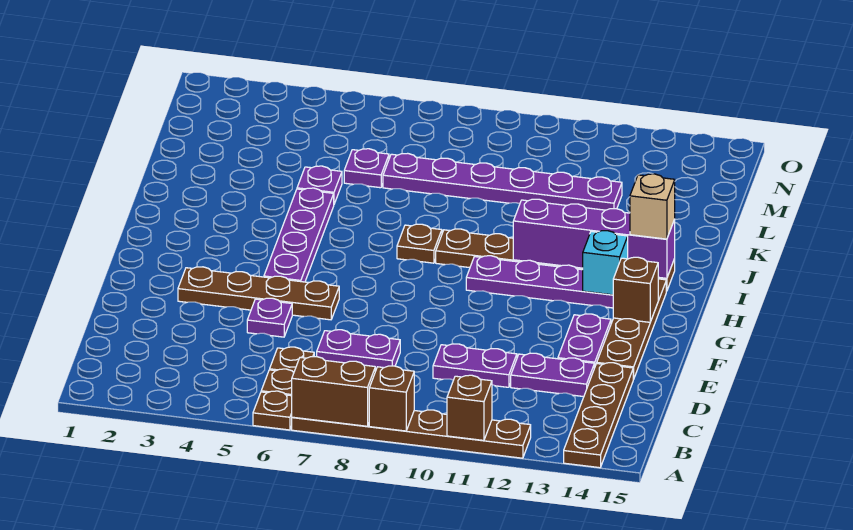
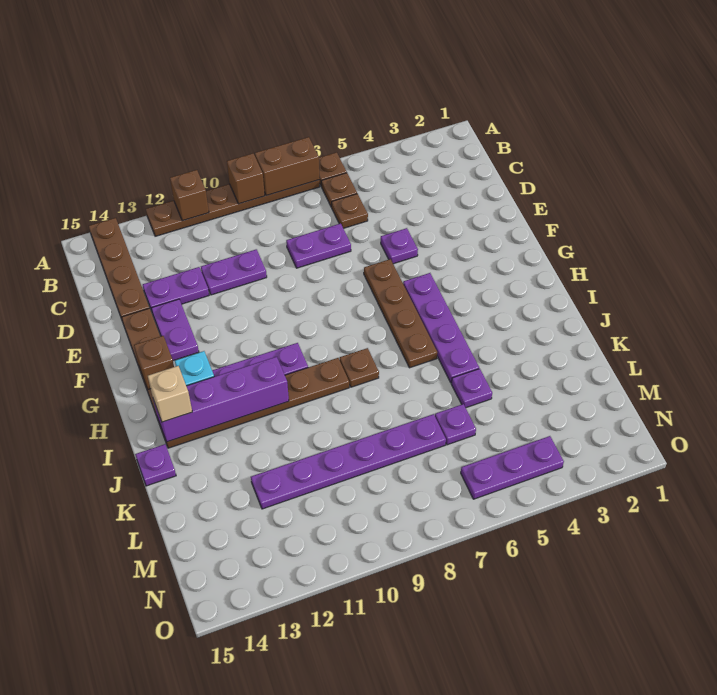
brown 1x4 plate [178,267,339,320] -> brown 1x4 plate turned to [364,259,437,368]
none -> purple 1x1 plate [135,444,176,486]
none -> purple 1x3 plate [461,436,564,499]

